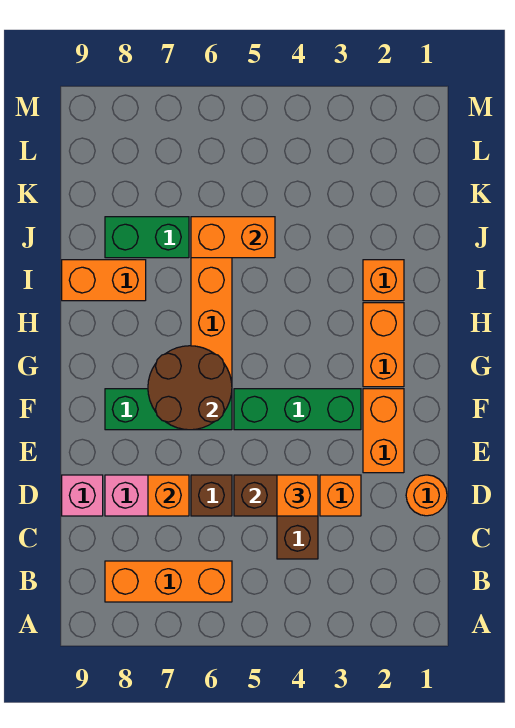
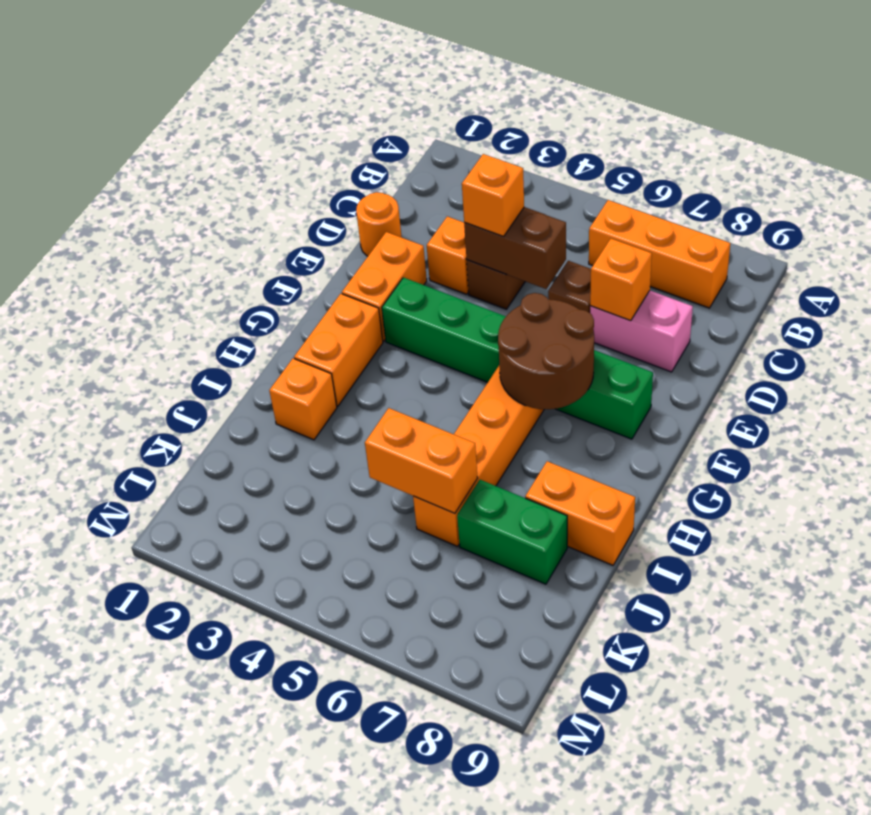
pink 1x1 brick [62,475,103,516] -> none

